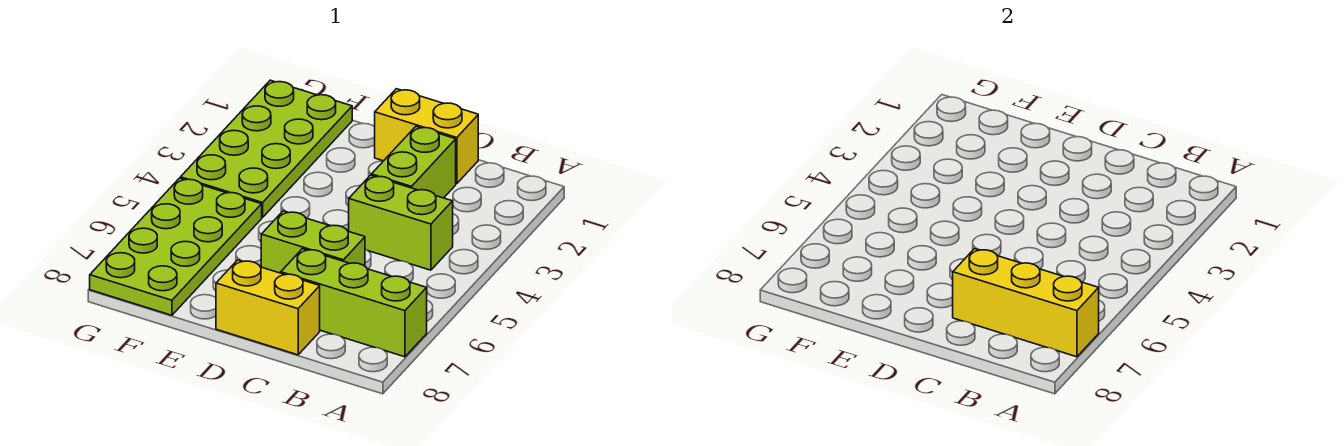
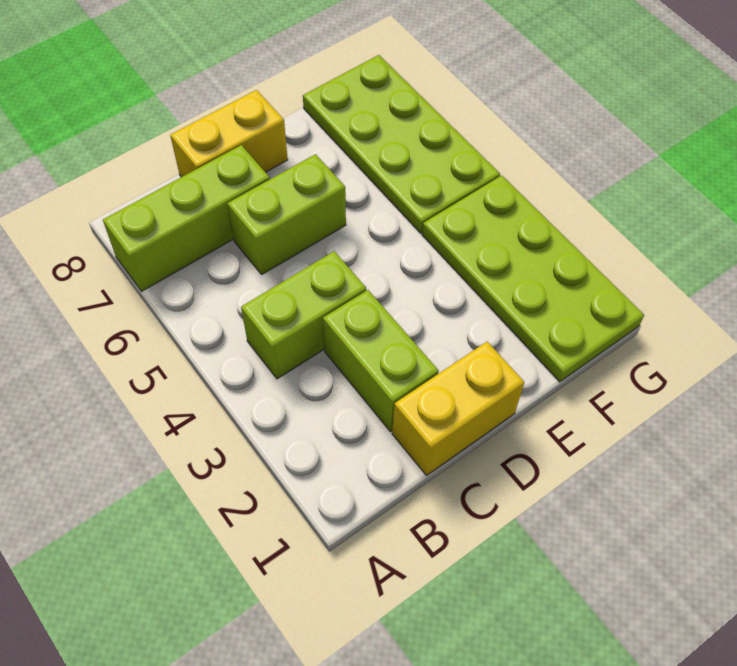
yellow 1x3 brick [953,249,1099,357] -> none

